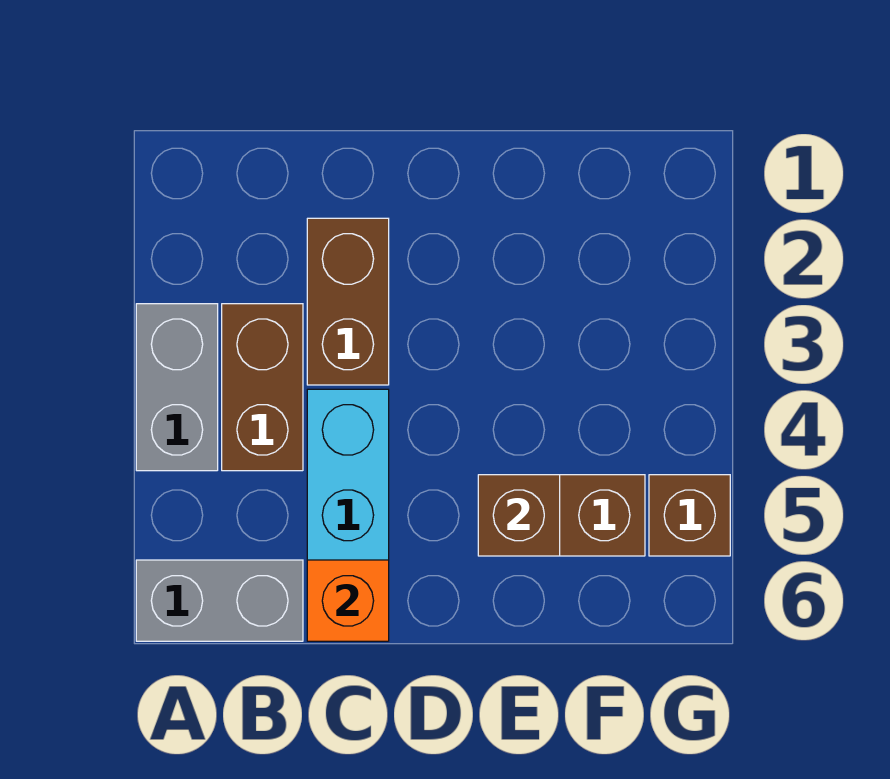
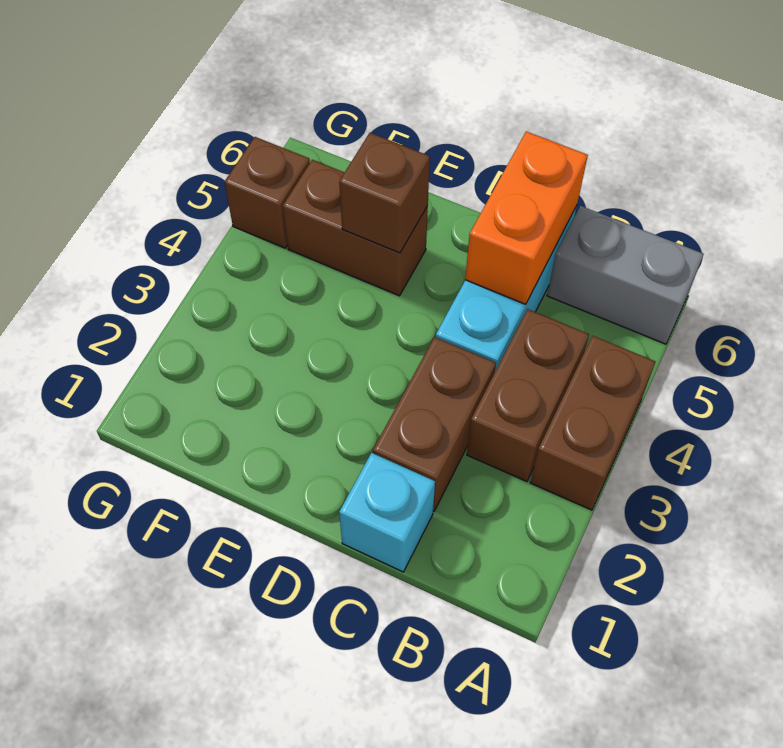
grey 1x2 brick [136,304,218,471] -> brown 1x2 brick [530,336,655,510]
none -> cyan 1x1 brick [339,453,435,572]
orange 1x1 brick [307,560,389,641] -> orange 1x2 brick [465,132,588,304]

